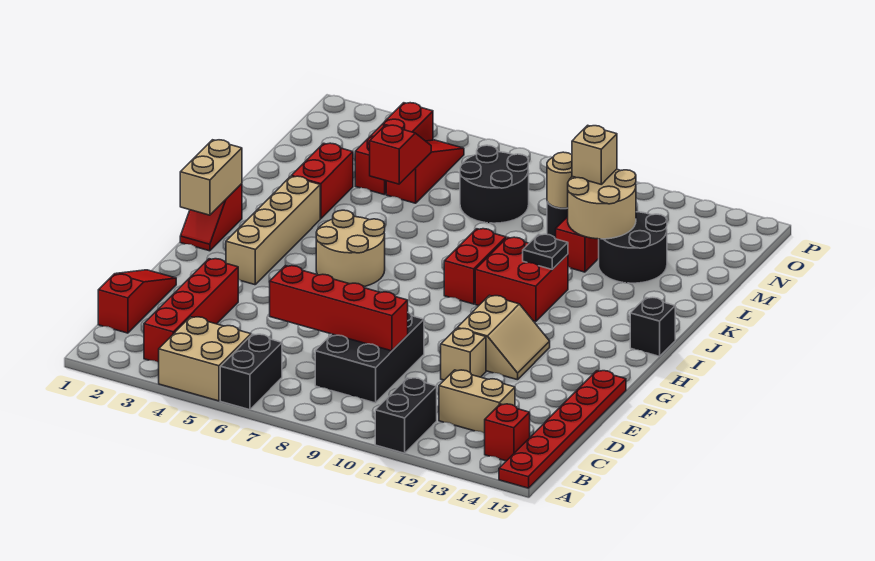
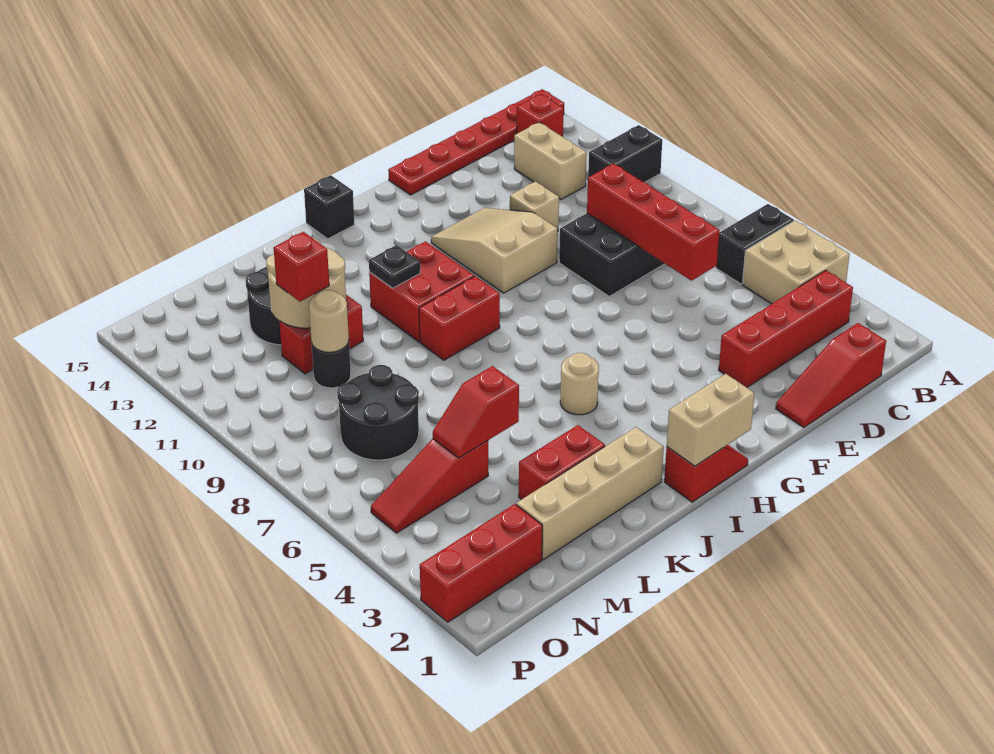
tan 2x2 slope [457,295,550,380] -> tan 2x3 slope [431,208,557,293]
tan 1x4 brick [226,176,320,285] -> tan 1x4 brick moved to [516,427,664,559]
tan 2x2 round brick [316,210,385,287] -> tan 1x1 round brick [560,353,599,415]
red 1x3 brick [355,103,433,195] -> red 1x3 brick moved to [420,504,542,622]
tan 1x1 brick [572,125,617,184] -> red 1x1 brick [274,232,329,302]

